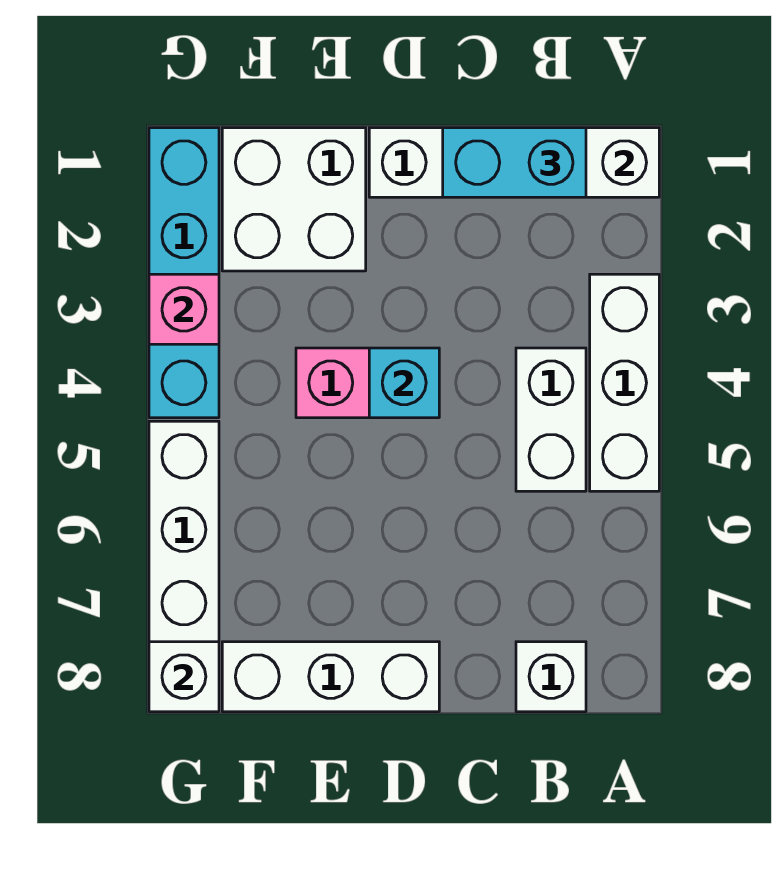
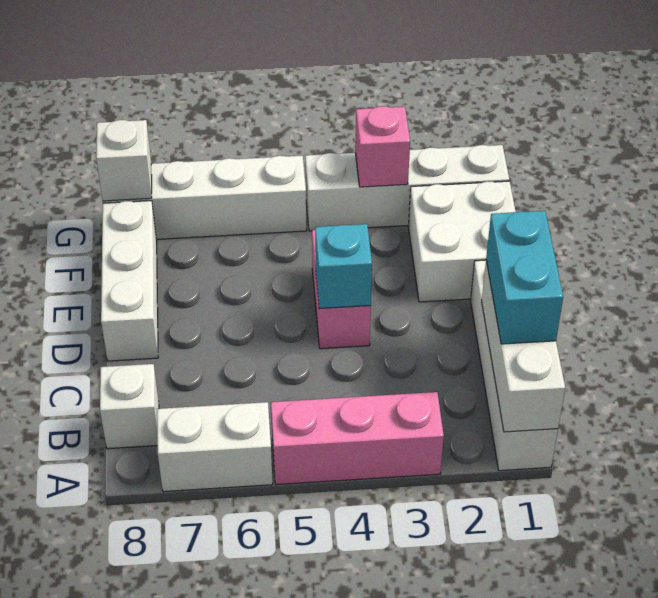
white 1x3 brick [590,274,659,491] -> pink 1x3 brick [271,392,444,485]
white 1x2 brick [516,348,586,491] -> white 1x2 brick moved to [157,402,273,492]
cyan 1x4 brick [149,128,219,418] -> white 1x4 brick [305,145,509,231]

